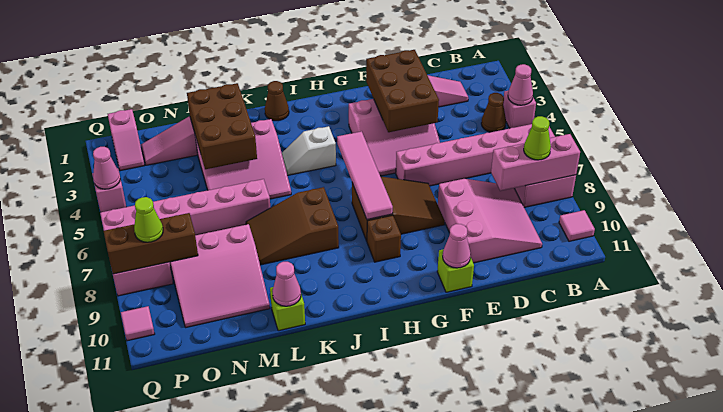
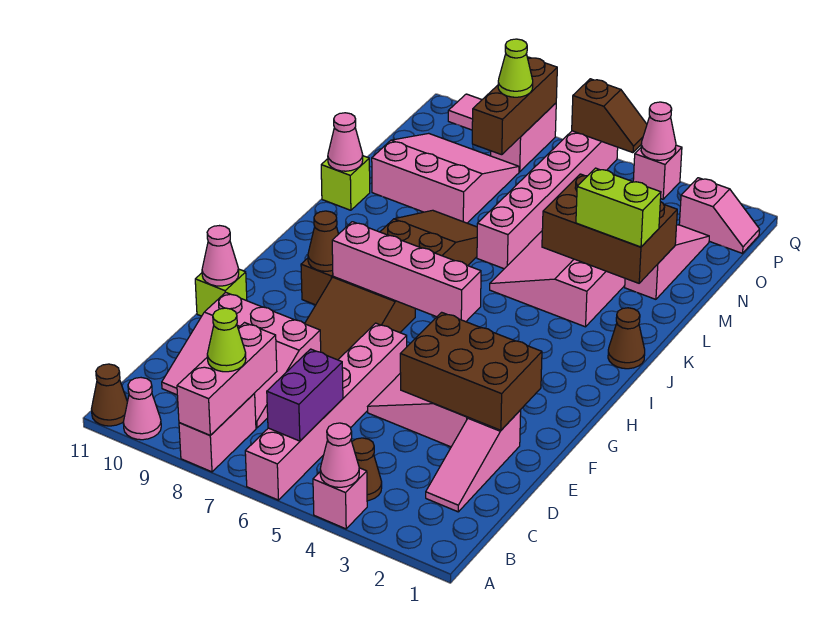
pink 1x1 tile [559,210,595,241] -> pink 1x1 cone [123,378,161,440]
none -> brown 1x1 cone [92,364,127,426]
none -> purple 1x2 brick [267,349,343,441]
pink 1x4 tile [337,131,393,220] -> pink 1x4 brick [332,222,481,322]
none -> brown 1x1 cone [308,211,338,271]
white 1x2 slope [282,126,336,176] -> none
none -> lime 1x2 brick [576,168,661,247]
pink 3x3 slope [170,224,270,327] -> pink 3x3 slope turned to [372,133,519,223]
pink 1x2 slope [108,109,144,171] -> pink 1x2 slope turned to [679,178,760,253]
none -> brown 1x2 slope [572,79,647,153]

